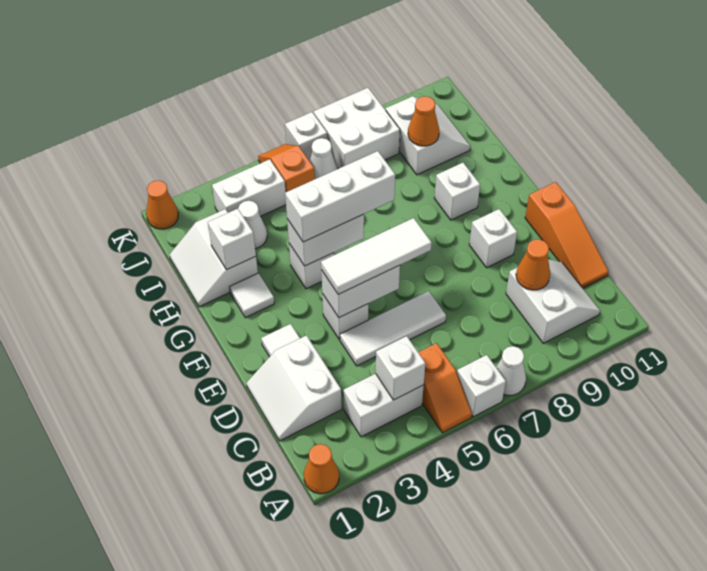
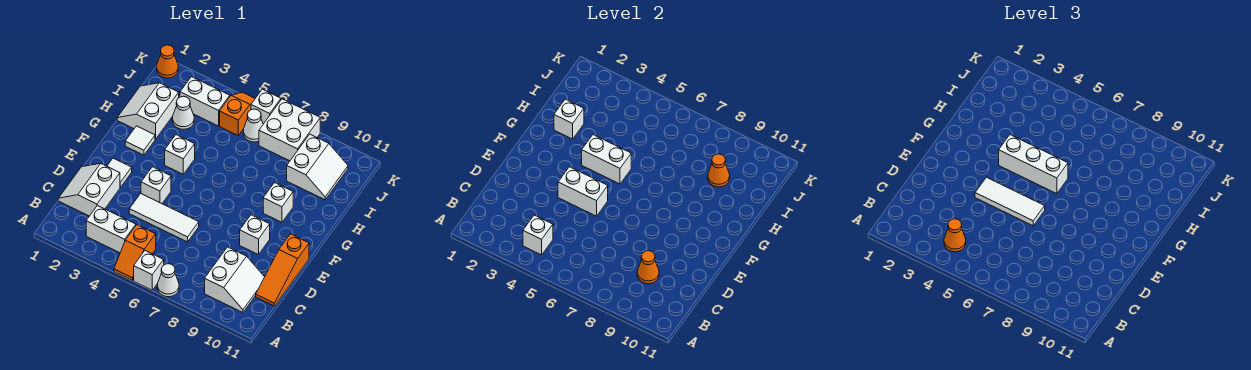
orange 1x1 cone [304,444,339,494] -> orange 1x1 cone moved to [944,219,966,252]

